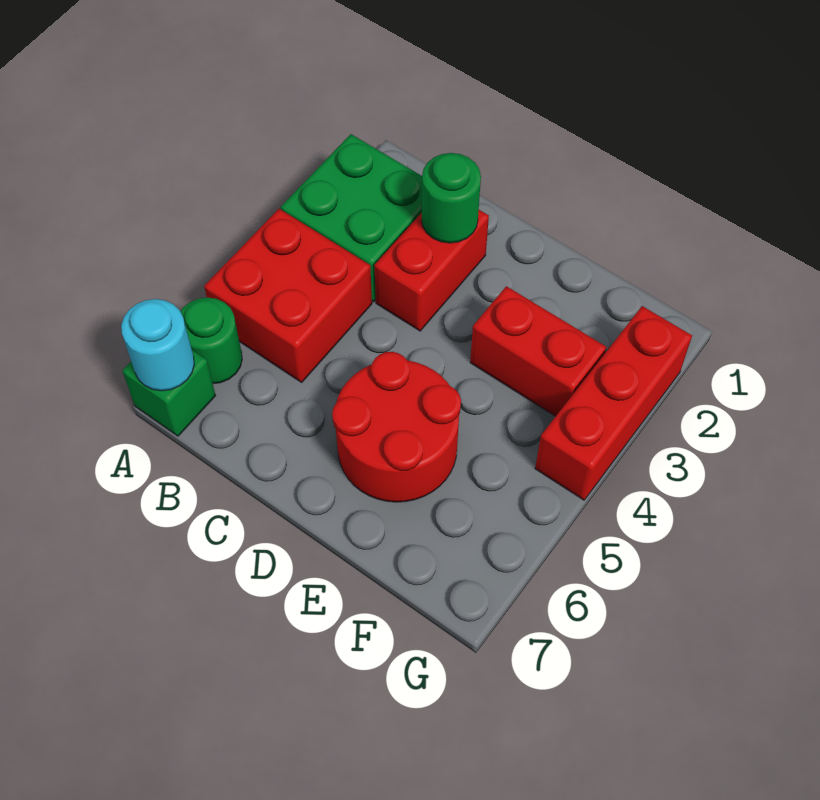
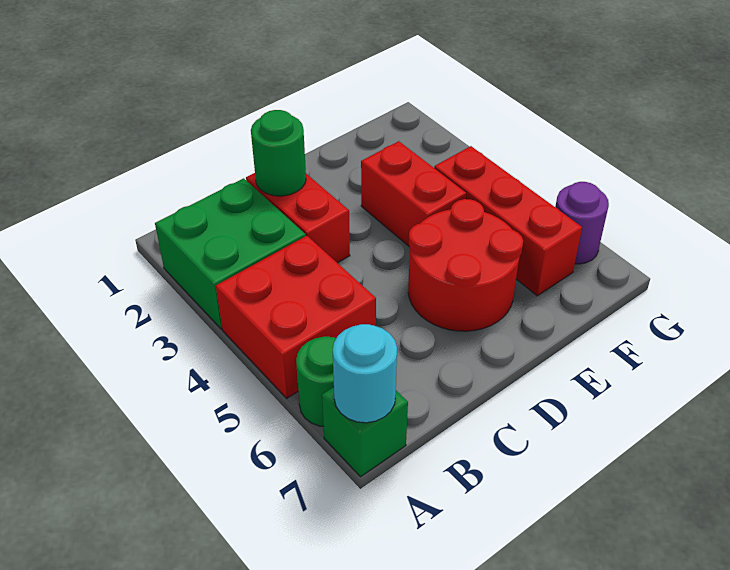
red 1x2 brick [470,286,606,416] -> red 1x2 brick turned to [361,141,466,246]
red 1x3 brick [535,306,692,500] -> red 1x3 brick moved to [434,146,582,296]
none -> purple 1x1 round brick [555,182,609,264]

